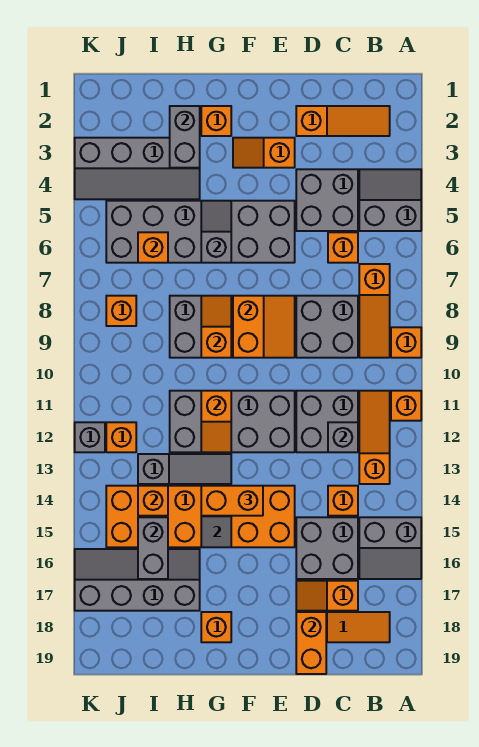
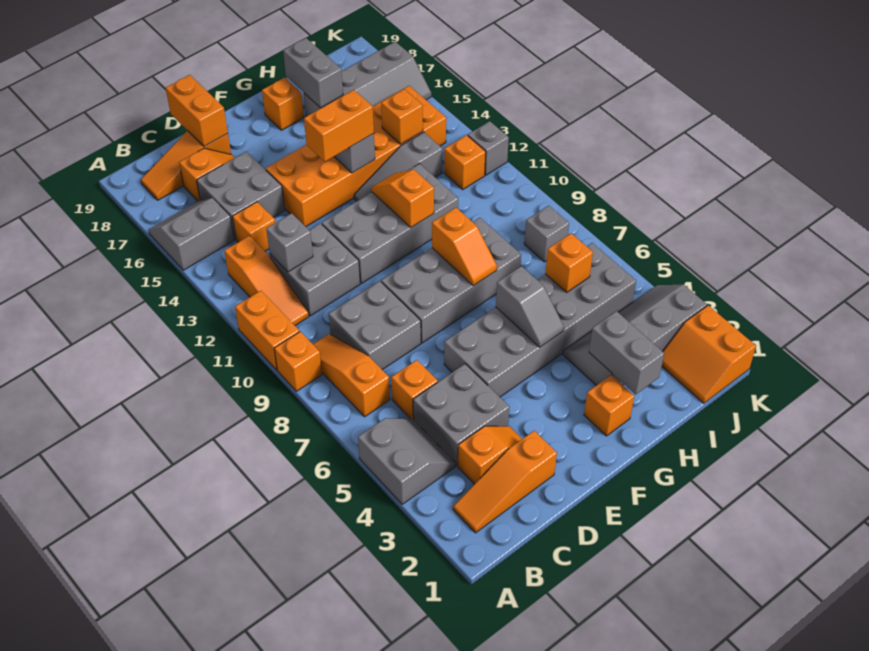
grey 2x2 slope [359,169,421,231] -> grey 2x2 slope turned to [358,418,455,504]
orange 1x1 brick [391,391,421,421] -> orange 1x2 brick [235,291,299,370]
orange 1x2 slope [233,138,295,168] -> orange 1x2 slope moved to [458,426,522,484]
orange 2x2 slope [233,296,295,358] -> orange 2x2 slope moved to [662,305,756,403]
grey 1x2 brick [138,517,168,579] -> grey 1x2 brick moved to [283,38,343,108]
orange 1x1 brick [106,296,136,326] -> grey 1x1 brick [524,206,569,262]

